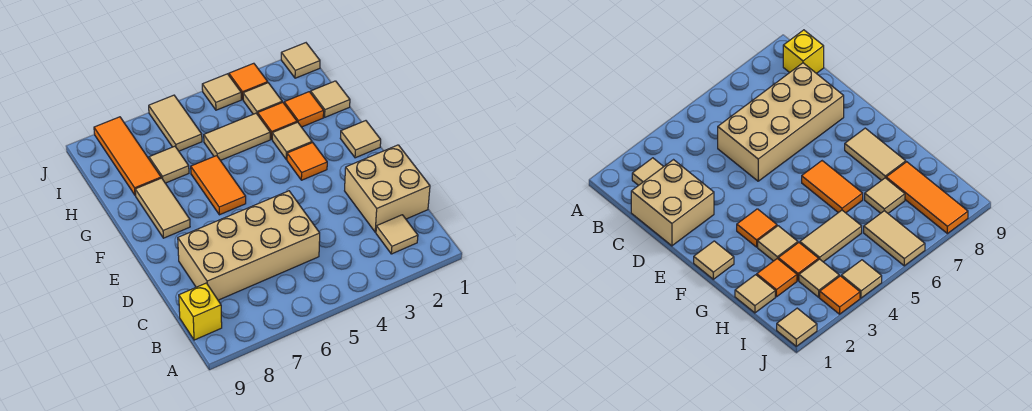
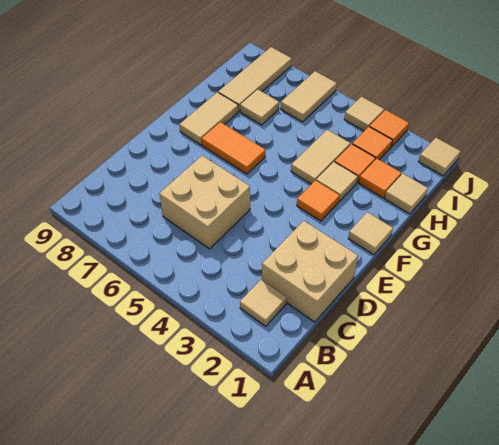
yellow 1x1 brick [179,283,222,340] -> none
tan 2x4 brick [178,191,320,300] -> tan 2x2 brick [159,156,250,249]
orange 1x2 tile [191,156,246,215] -> orange 1x2 tile turned to [202,122,265,174]
tan 1x2 tile [204,113,270,160] -> tan 1x2 tile turned to [291,130,350,184]
orange 1x3 tile [94,117,161,195] -> tan 1x3 tile [218,47,292,111]
tan 1x1 tile [243,83,282,115] -> orange 1x1 tile [352,127,393,160]

